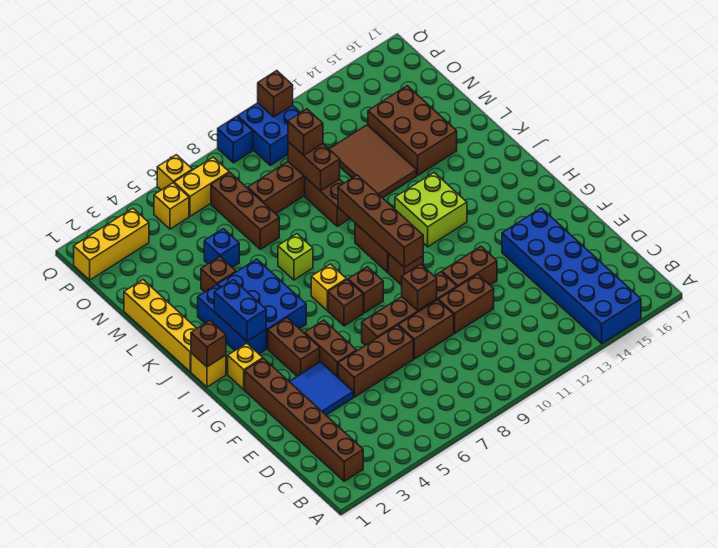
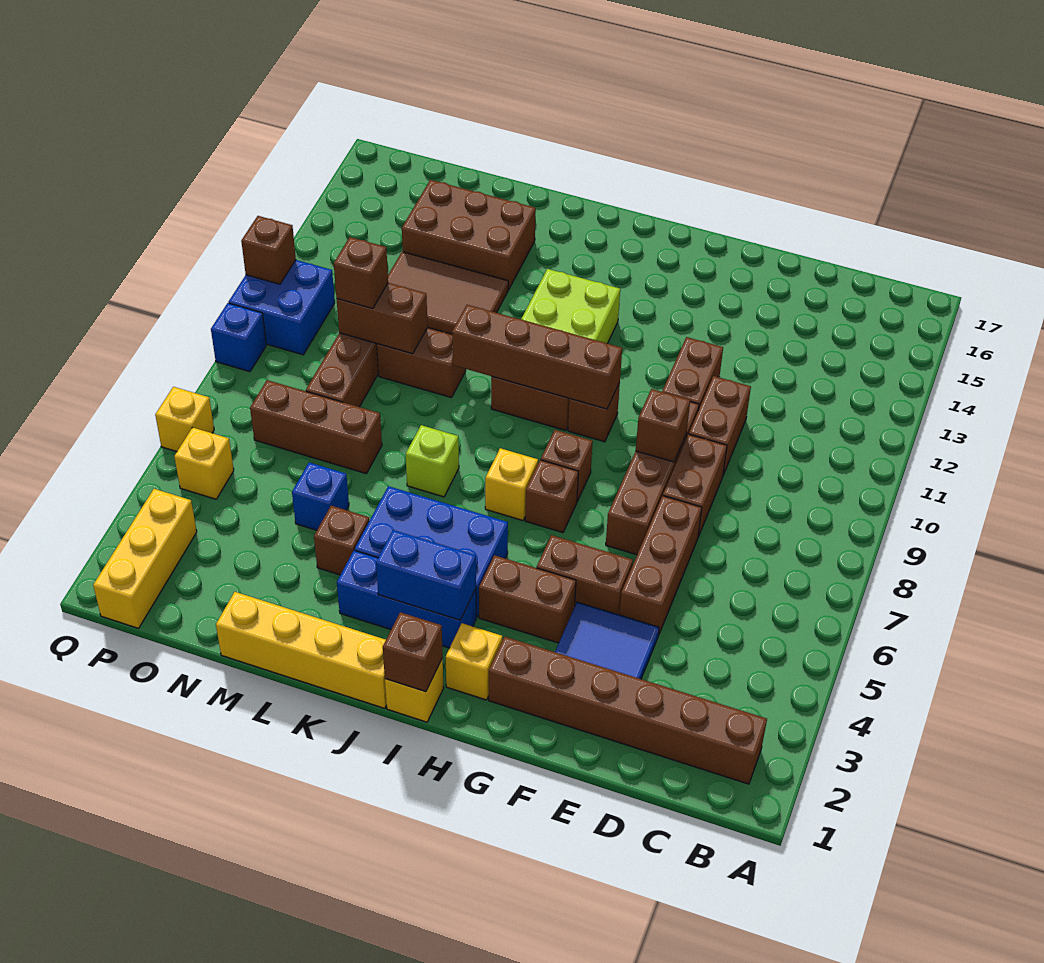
blue 2x6 brick [502,208,641,343] -> none
yellow 1x2 brick [174,157,229,216] -> none

